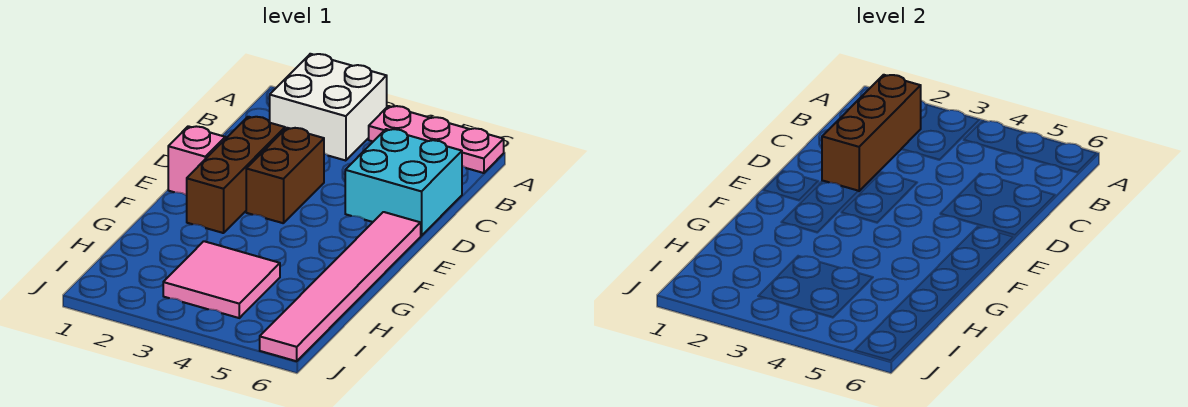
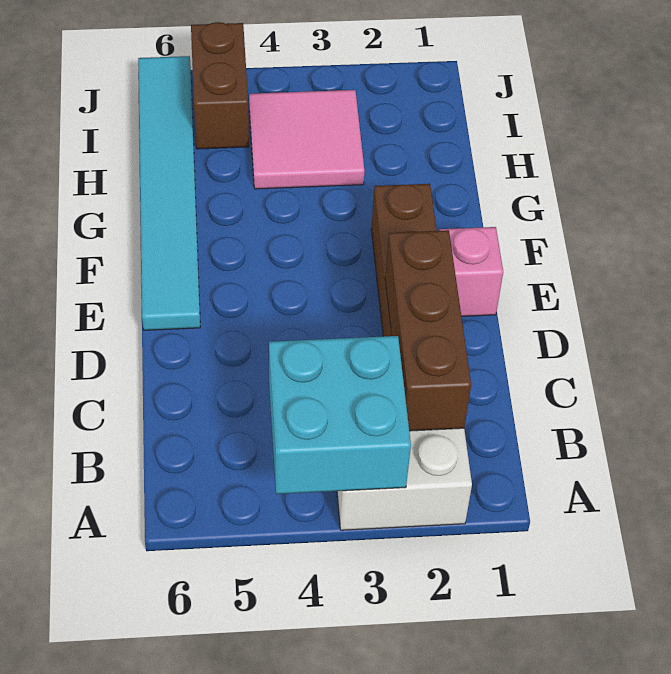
pink 1x3 plate [369,106,504,173] -> none
cyan 2x2 brick [345,129,462,236] -> cyan 2x2 brick moved to [269,336,411,494]
brown 1x2 brick [246,128,324,223] -> brown 1x2 brick moved to [191,22,249,149]
pink 1x6 tile [260,212,421,361] -> cyan 1x6 tile [138,56,200,330]

